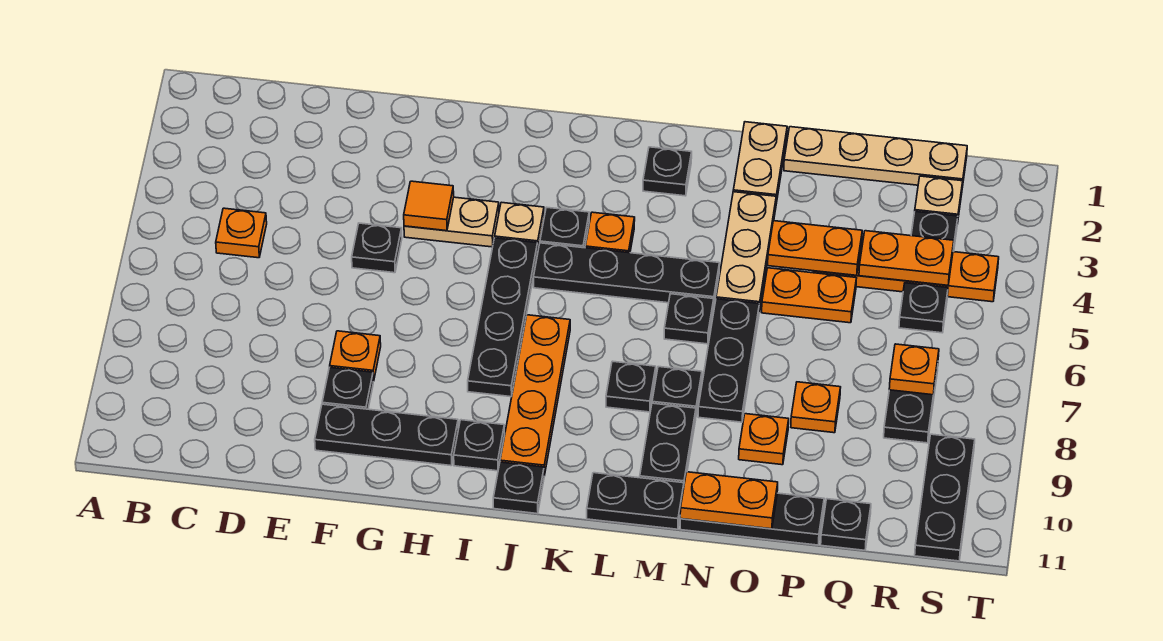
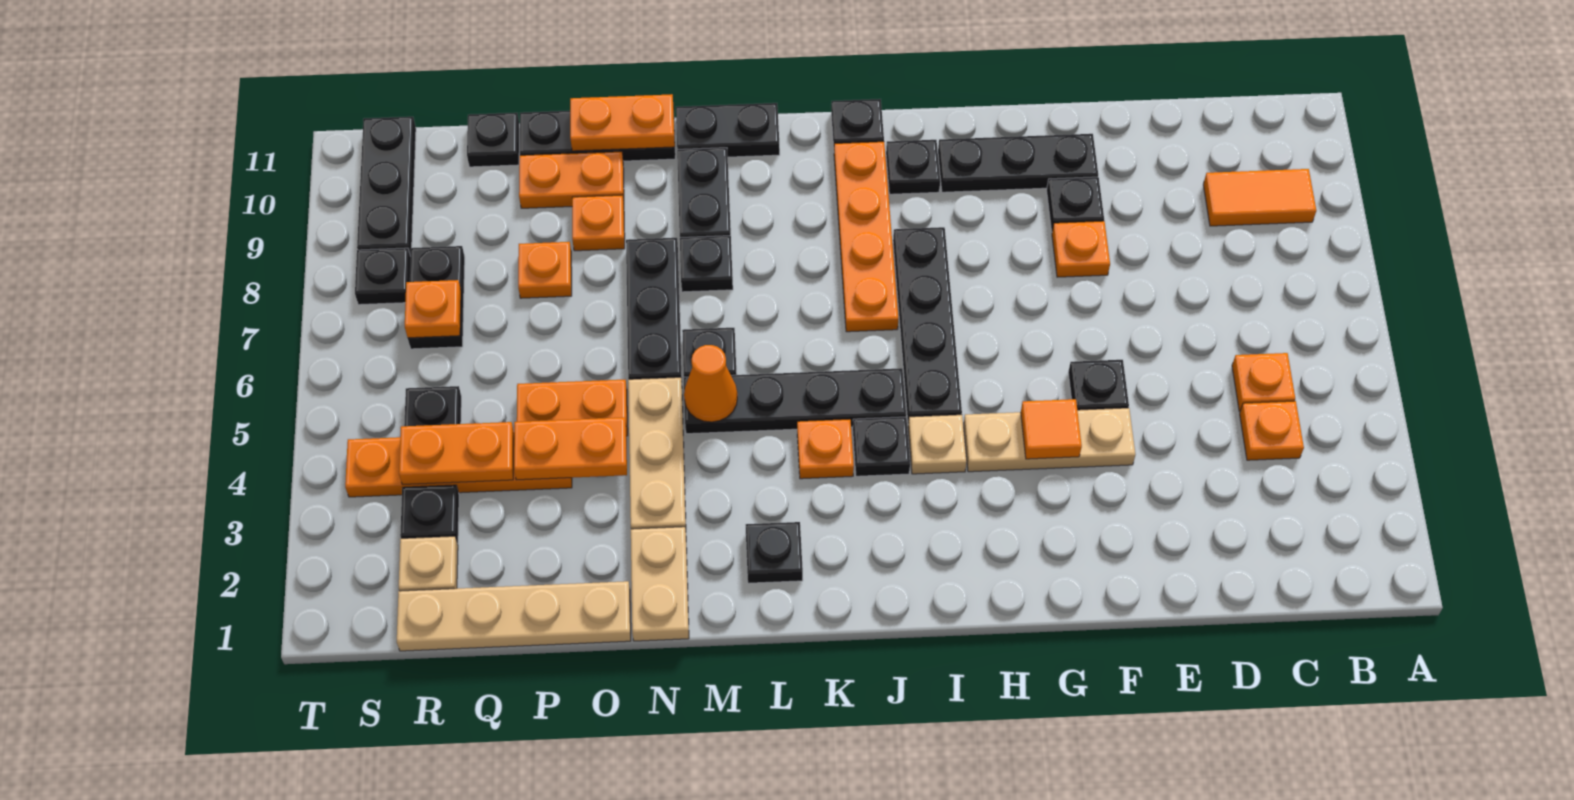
none -> orange 1x2 tile [1203,169,1316,226]
none -> orange 1x1 plate [1240,401,1304,460]
tan 1x2 plate [404,197,499,247] -> tan 1x3 plate [964,408,1136,472]
black 1x1 plate [606,361,656,412] -> black 1x1 plate moved to [355,248,411,305]
none -> orange 1x1 cone [684,345,737,422]
none -> orange 1x2 plate [519,152,624,208]

